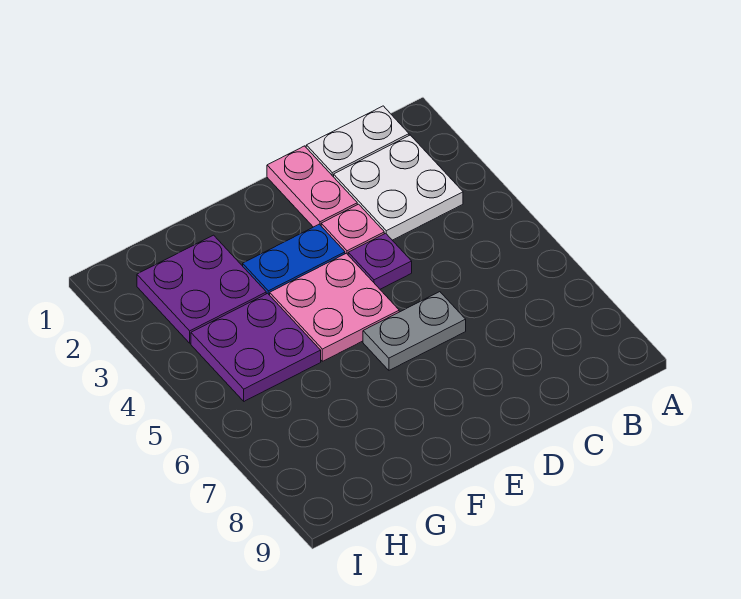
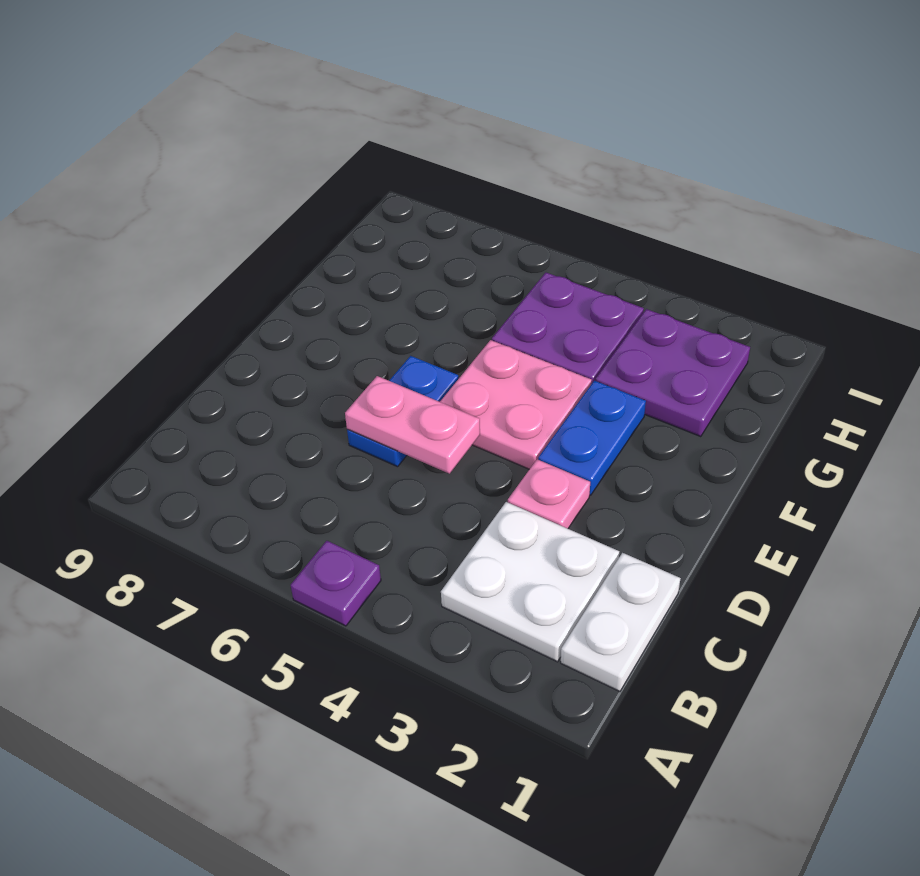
pink 1x2 plate [267,146,357,227] -> pink 1x2 plate moved to [345,376,480,474]
purple 1x1 plate [348,233,412,289] -> purple 1x1 plate moved to [291,541,381,626]
grey 1x2 plate [363,292,466,370] -> blue 1x2 plate [347,356,459,467]

